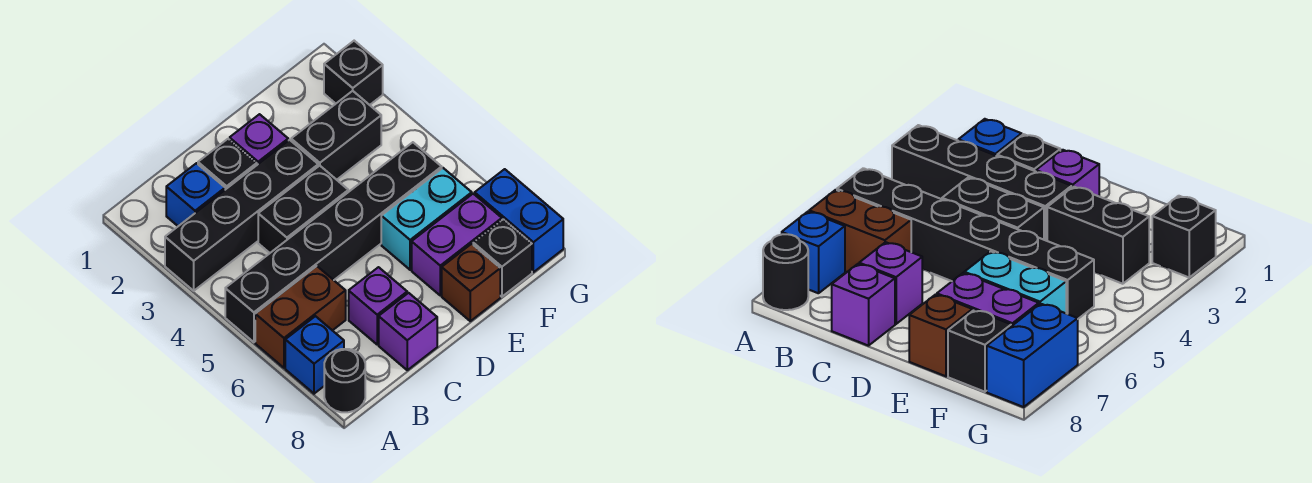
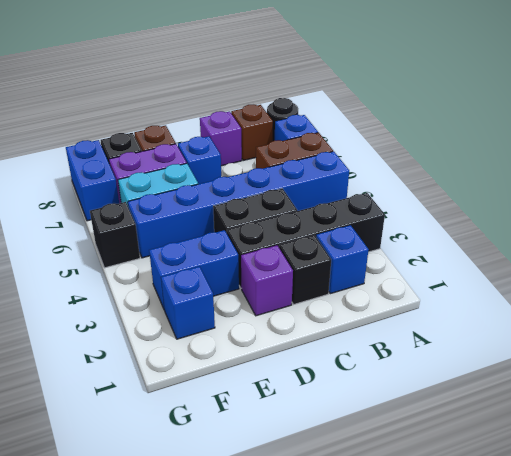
black 1x6 brick [225,142,442,342] -> blue 1x6 brick [128,151,349,258]
none -> brown 1x1 brick [231,105,273,160]
purple 1x1 brick [349,267,407,344] -> none
none -> blue 1x1 brick [178,136,221,184]
black 1x2 brick [291,91,381,180] -> blue 1x2 brick [149,230,239,310]
none -> blue 1x1 brick [161,267,215,339]
black 1x1 brick [324,41,383,105] -> black 1x1 brick moved to [90,202,140,268]

